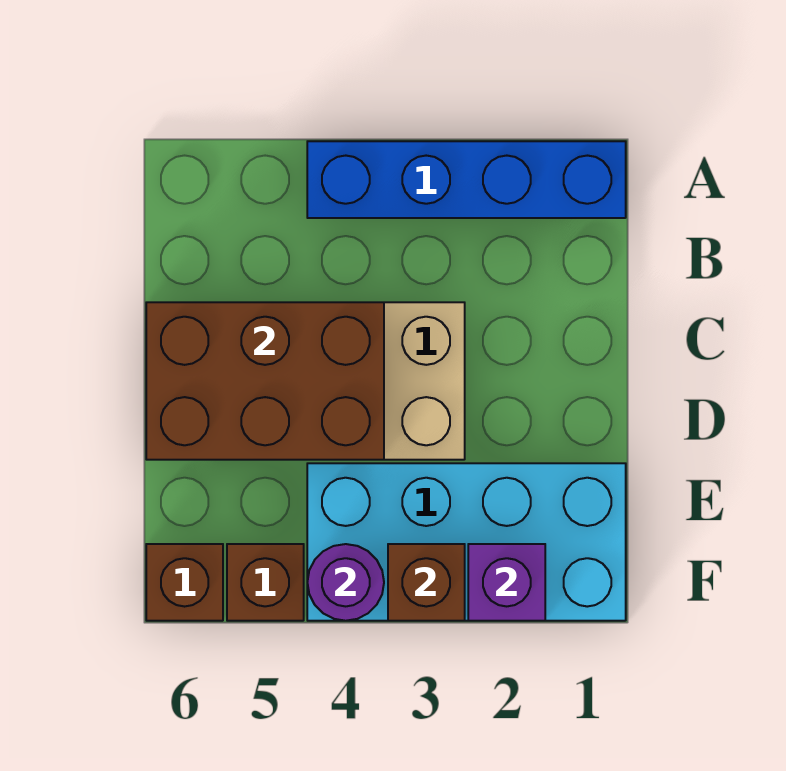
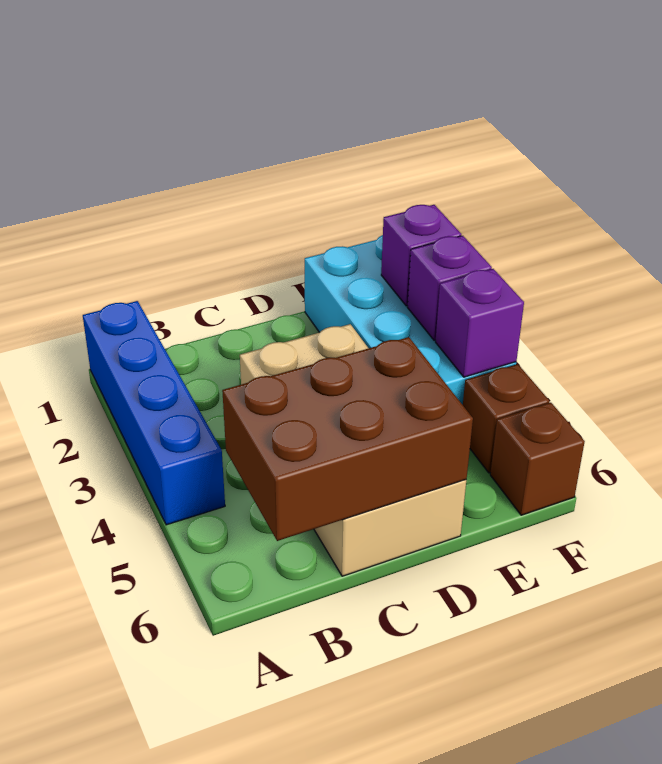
brown 2x3 brick [146,302,384,460] -> brown 2x3 brick turned to [222,337,473,541]
brown 1x1 brick [388,544,465,621] -> purple 1x1 brick [408,236,492,340]
purple 1x1 round brick [307,544,384,621] -> purple 1x1 brick [436,269,524,377]

